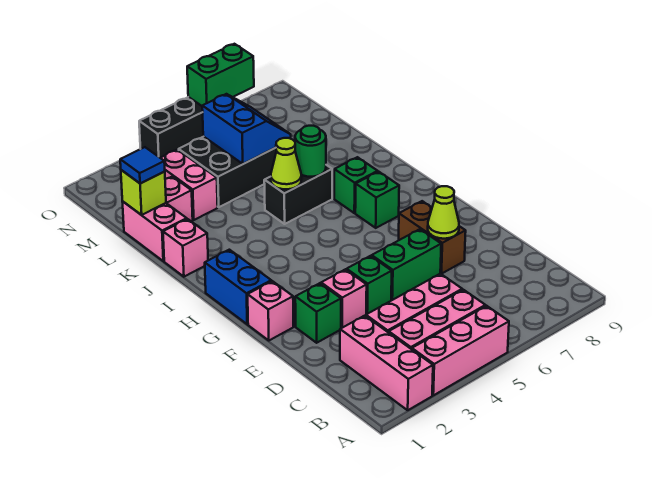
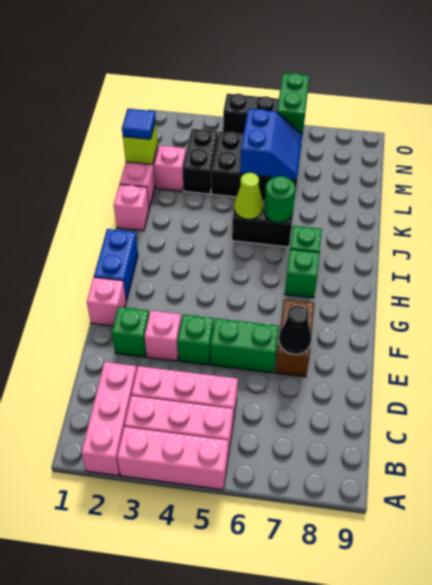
lime 1x1 cone [428,186,459,239] -> black 1x1 cone [279,306,311,354]
pink 1x2 brick [161,150,218,220] -> black 1x2 brick [183,129,218,194]
green 1x2 brick [187,44,254,106] -> green 1x2 brick turned to [277,73,309,135]

